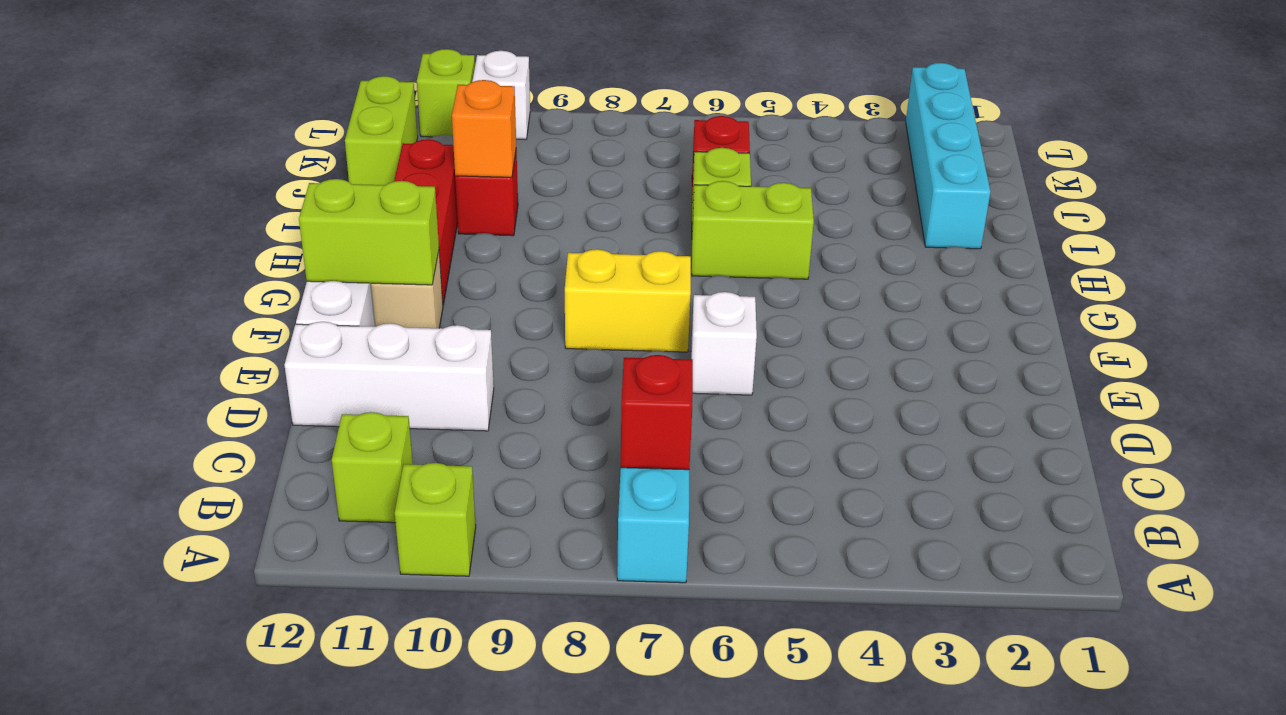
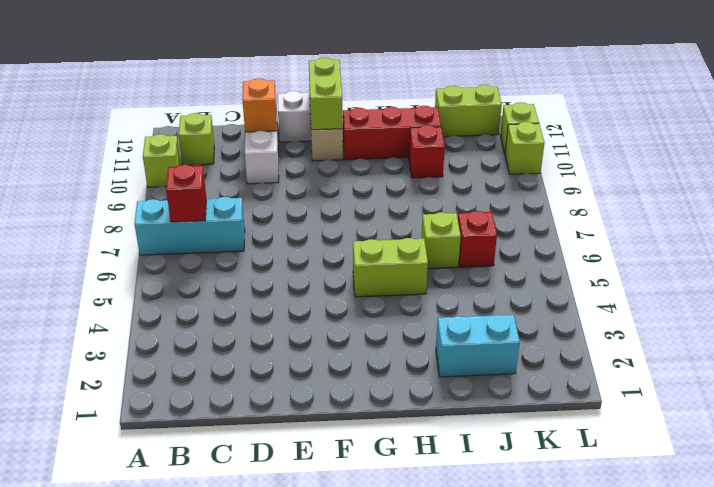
white 1x1 brick [691,292,757,395] -> none
yellow 1x2 brick [565,249,691,352] -> none
lime 1x2 brick [692,181,814,279] -> lime 1x2 brick turned to [353,238,428,297]
cyan 1x4 brick [906,63,991,249] -> cyan 1x2 brick [436,315,520,377]
orange 1x1 brick [452,80,516,177] -> orange 1x1 brick moved to [242,78,277,132]
white 1x1 brick [472,51,530,140] -> lime 1x1 brick [505,122,544,174]

